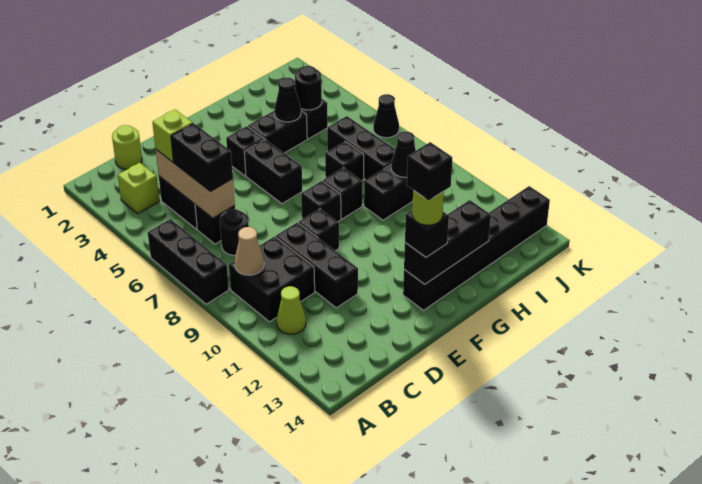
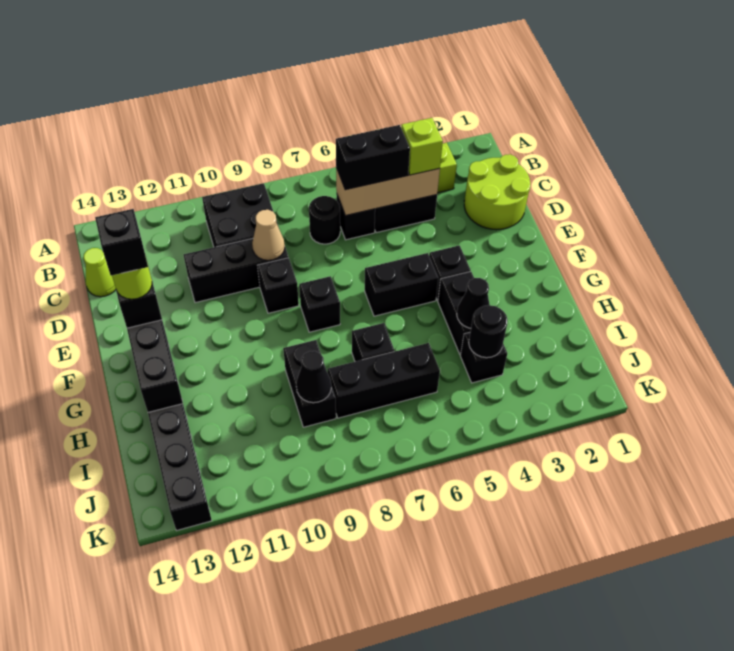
black 1x3 brick [148,219,229,304] -> none
tan 1x1 cone [235,227,264,275] -> tan 1x1 cone moved to [252,210,285,260]
lime 1x1 cone [276,286,306,334] -> lime 1x1 cone moved to [83,248,116,297]
lime 1x1 round brick [112,125,142,169] -> lime 2x2 round brick [464,154,530,230]
black 1x1 brick [323,168,362,219] -> none
black 1x1 cone [373,94,399,138] -> none

